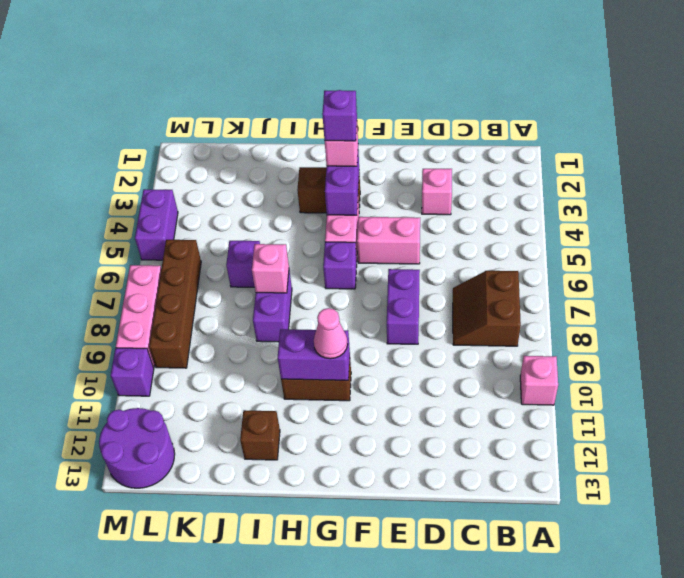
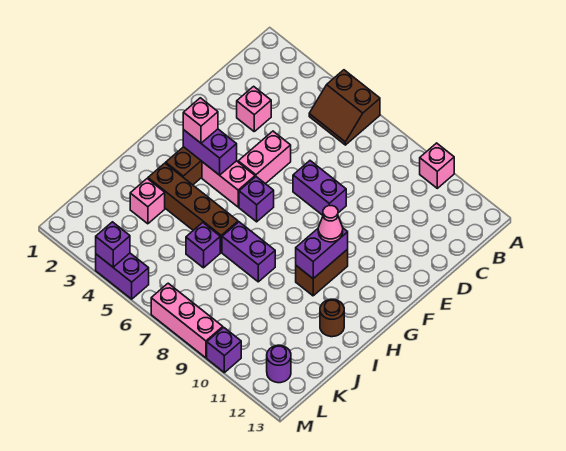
brown 2x2 slope [453,271,521,346] -> brown 2x2 slope moved to [309,70,380,145]
purple 1x1 brick [322,90,357,141] -> purple 1x1 brick moved to [96,222,130,267]
pink 1x1 brick [252,244,289,293] -> pink 1x1 brick moved to [130,179,165,224]
brown 1x1 brick [240,410,280,460] -> brown 1x1 round brick [320,299,344,337]
brown 1x4 brick [149,240,201,368] -> brown 1x4 brick moved to [148,163,238,252]
purple 2x2 round brick [99,408,175,488] -> purple 1x1 round brick [267,345,291,383]

